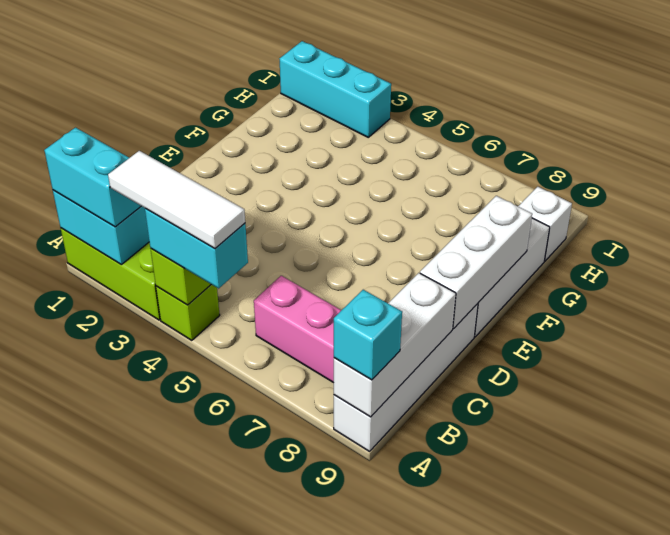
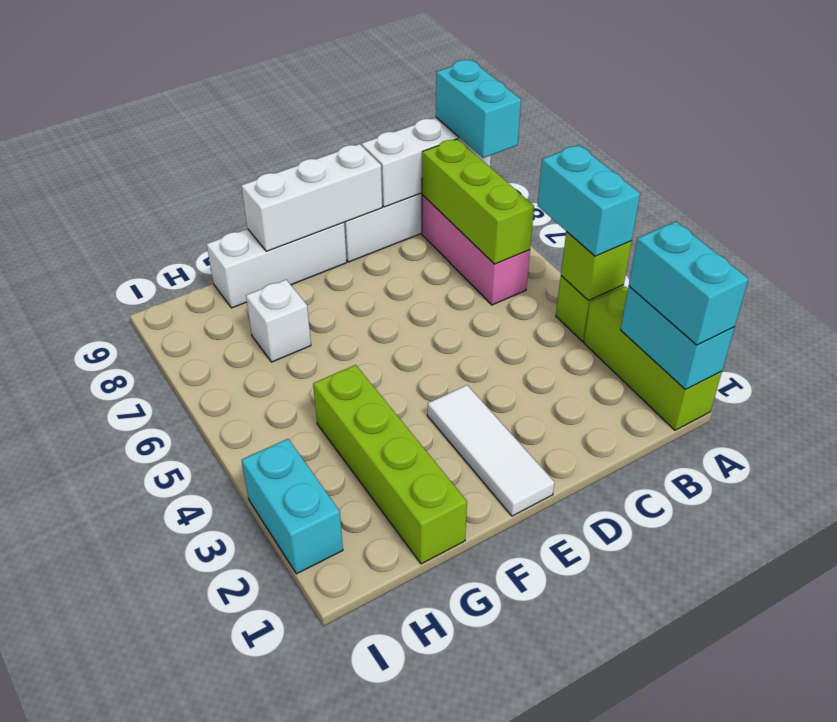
white 1x3 tile [108,151,245,248] -> white 1x3 tile moved to [427,385,555,516]
cyan 1x1 brick [334,290,402,380] -> cyan 1x2 brick [436,60,521,158]
none -> lime 1x3 brick [422,139,534,264]
none -> lime 1x4 brick [313,365,467,564]
white 1x1 brick [518,187,572,261] -> white 1x1 brick moved to [246,280,311,362]
cyan 1x3 brick [280,41,391,137] -> cyan 1x2 brick [242,439,343,574]

